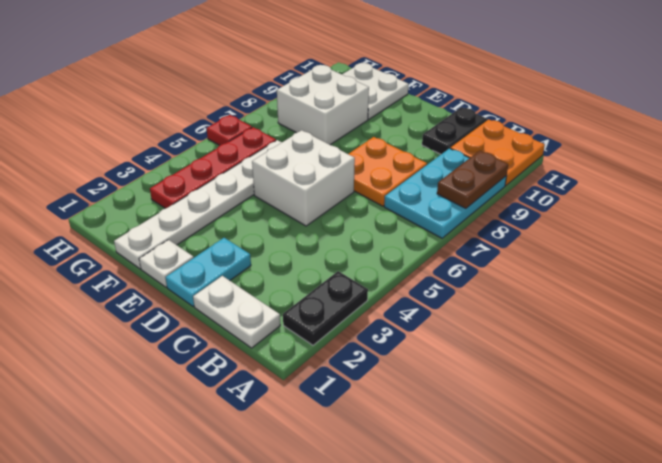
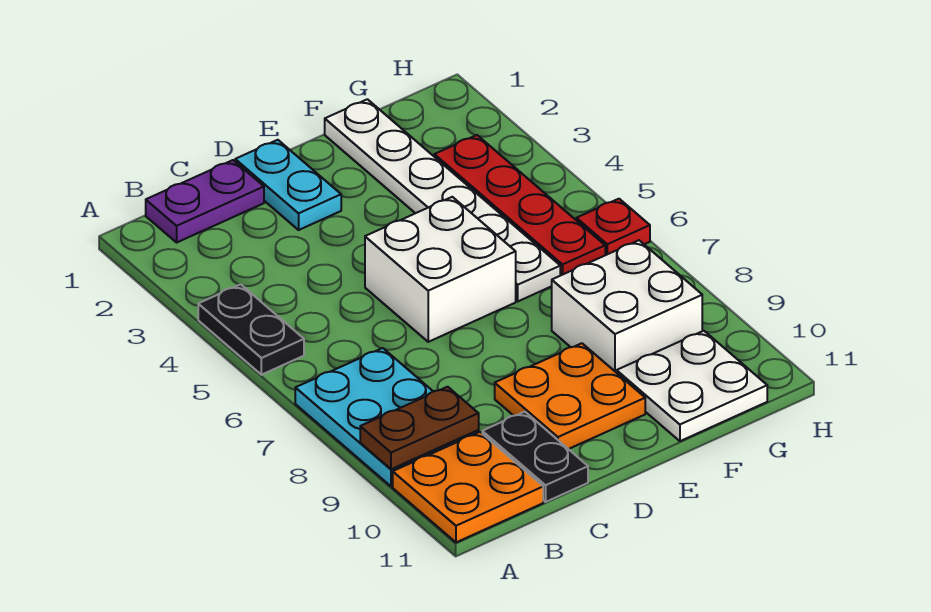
black 1x2 plate [283,271,368,345] -> black 1x2 plate moved to [198,284,304,375]
brown 1x2 plate [437,151,508,208] -> brown 1x2 plate turned to [360,387,479,469]
white 1x2 plate [193,276,280,348] -> purple 1x2 plate [146,160,264,242]
orange 2x2 plate [349,137,427,206] -> orange 2x2 plate moved to [495,343,645,449]
white 1x1 plate [139,240,194,287] -> none

